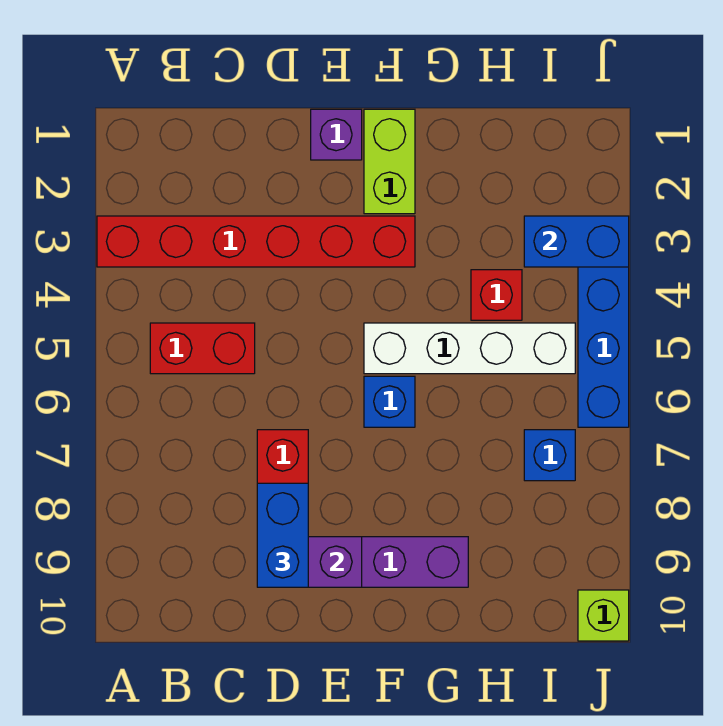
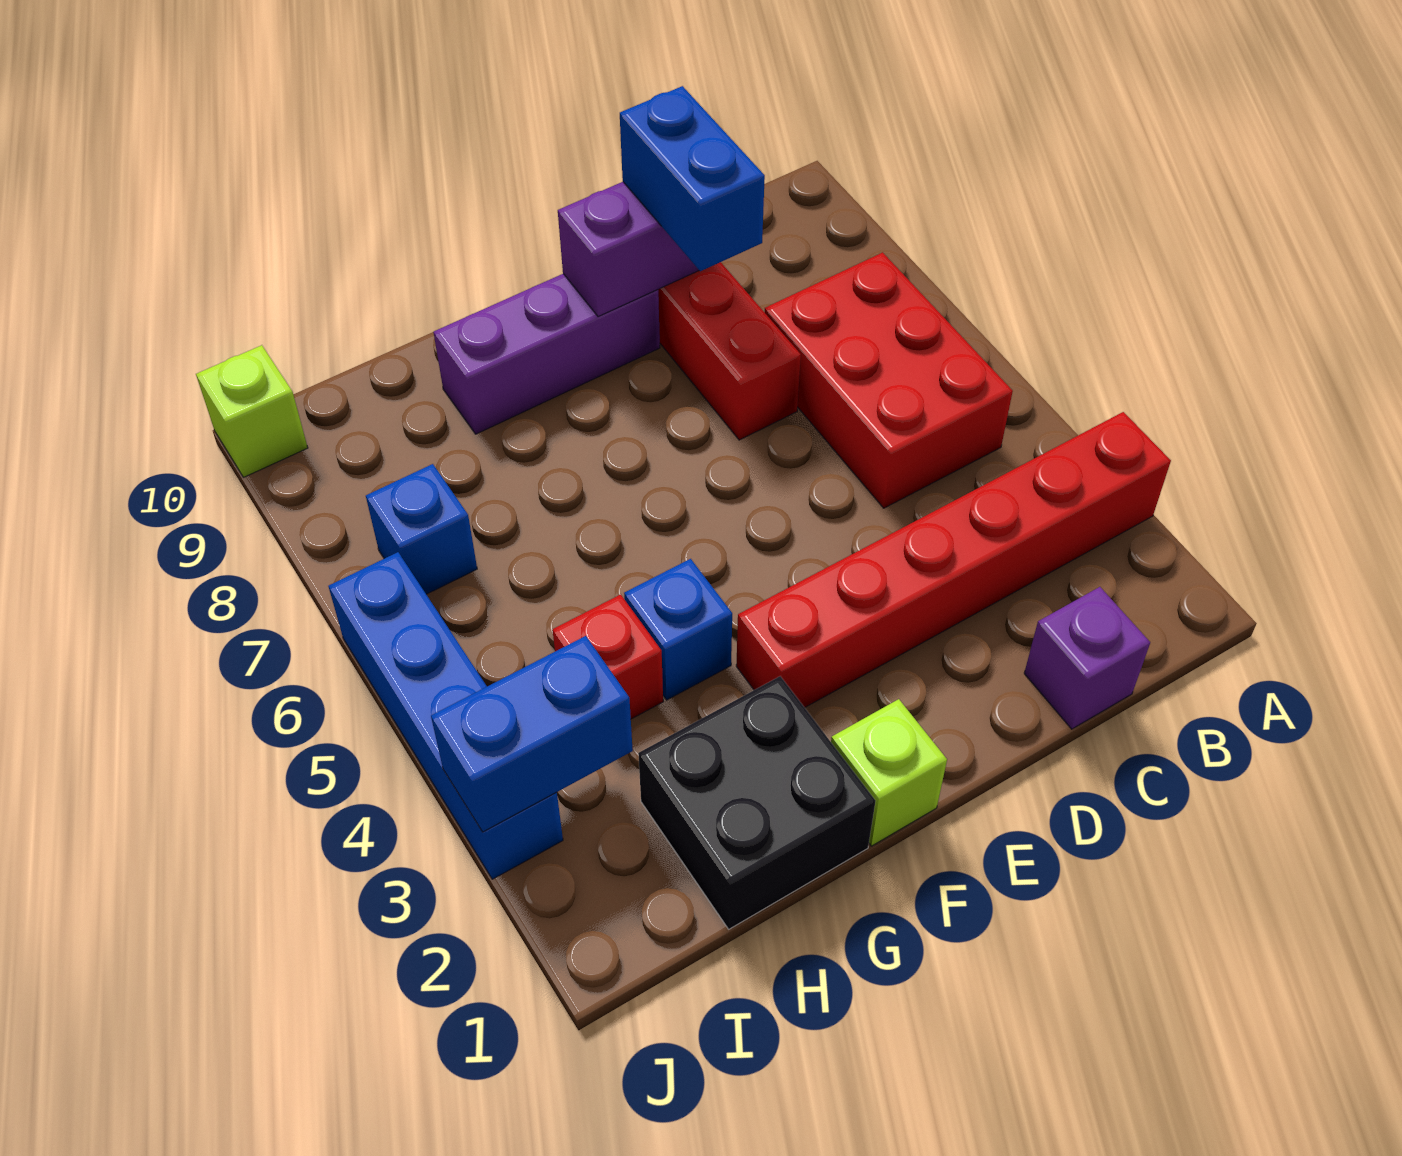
red 1x2 brick [150,323,255,374] -> red 2x3 brick [765,252,1013,508]
purple 1x1 brick [311,109,362,160] -> purple 1x1 brick moved to [1024,587,1150,729]
lime 1x2 brick [364,109,415,214] -> lime 1x1 brick [831,699,947,846]
white 1x4 brick [364,323,575,374] -> none
blue 1x1 brick [364,376,415,427] -> blue 1x1 brick moved to [624,559,732,700]
none -> black 2x2 brick [638,676,876,929]

